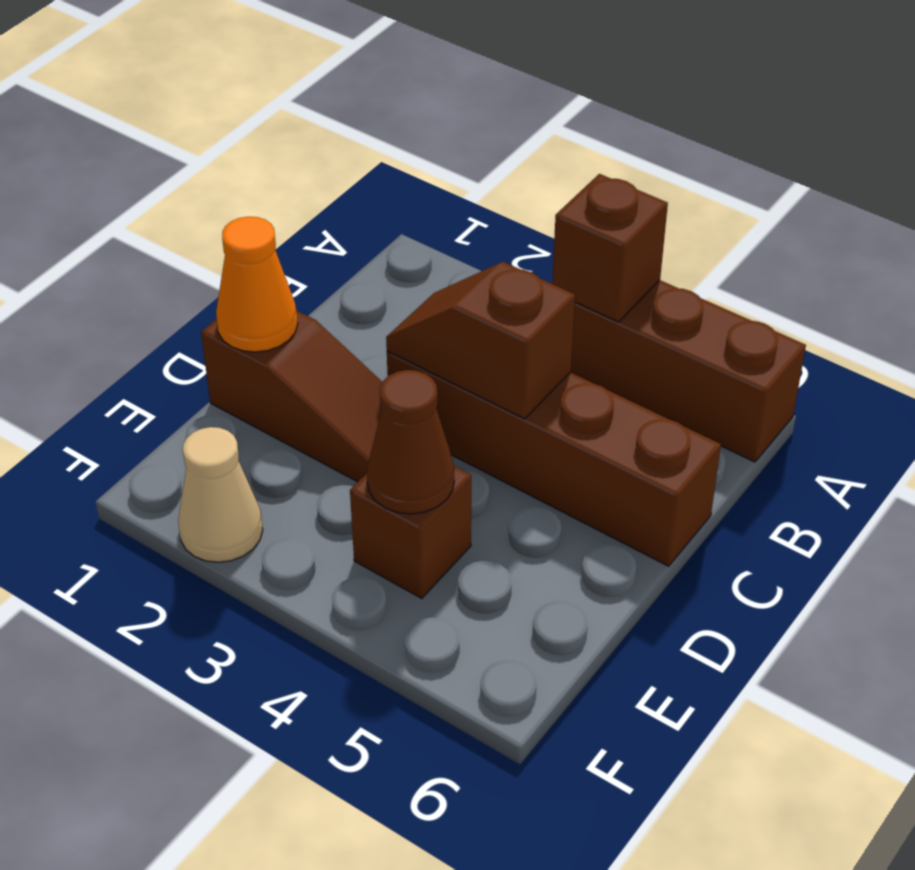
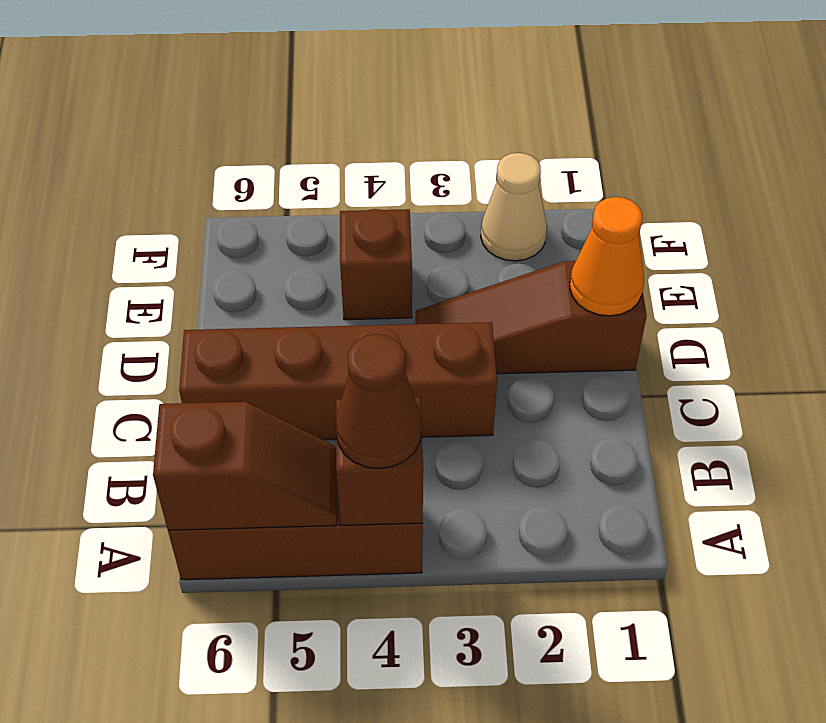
brown 1x2 slope [386,262,575,419] -> brown 1x2 slope moved to [153,402,336,530]
brown 1x1 cone [367,370,454,514] -> brown 1x1 cone moved to [335,334,422,469]

